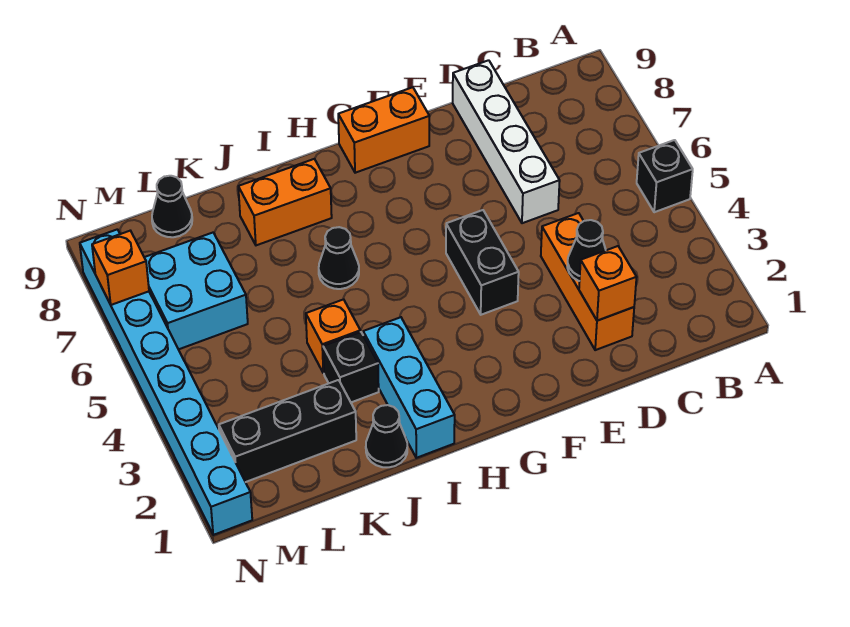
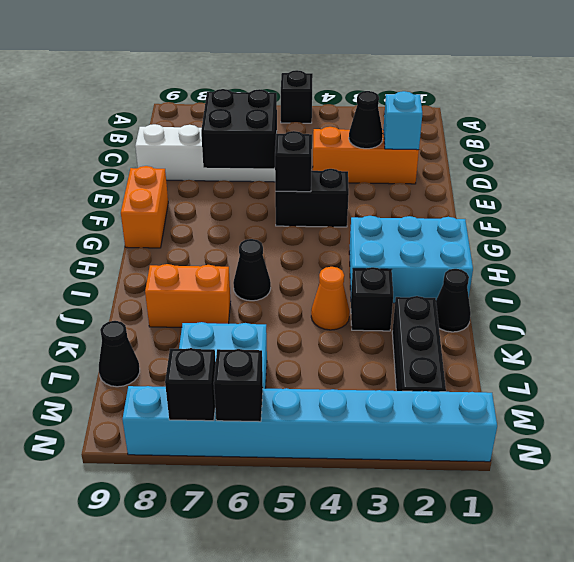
orange 1x1 brick [579,246,637,321] -> cyan 1x1 brick [383,91,422,150]
none -> black 2x2 brick [201,89,277,169]
none -> black 1x1 brick [275,131,312,192]
cyan 1x3 brick [363,317,455,458] -> cyan 2x3 brick [349,216,473,303]
orange 1x2 brick [238,159,332,245] -> orange 1x2 brick turned to [145,264,231,327]
orange 1x1 brick [306,299,360,373] -> orange 1x1 cone [311,267,350,330]
none -> black 1x1 brick [214,349,263,422]
orange 1x1 brick [92,231,149,305] -> black 1x1 brick [165,348,216,421]

